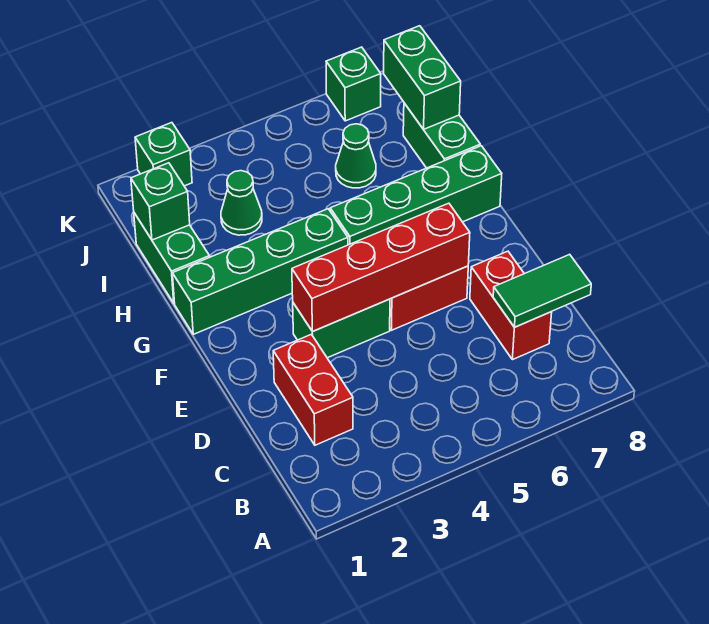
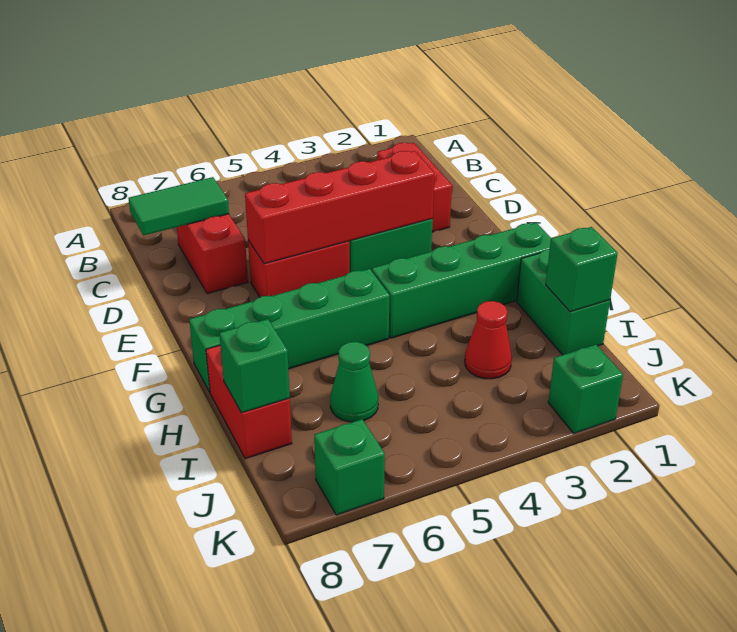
green 1x2 brick [403,103,480,168] -> red 1x2 brick [206,345,292,459]
green 1x1 cone [221,171,262,235] -> red 1x1 cone [465,301,512,379]
green 1x2 brick [384,26,461,129] -> green 1x1 brick [219,319,290,413]

